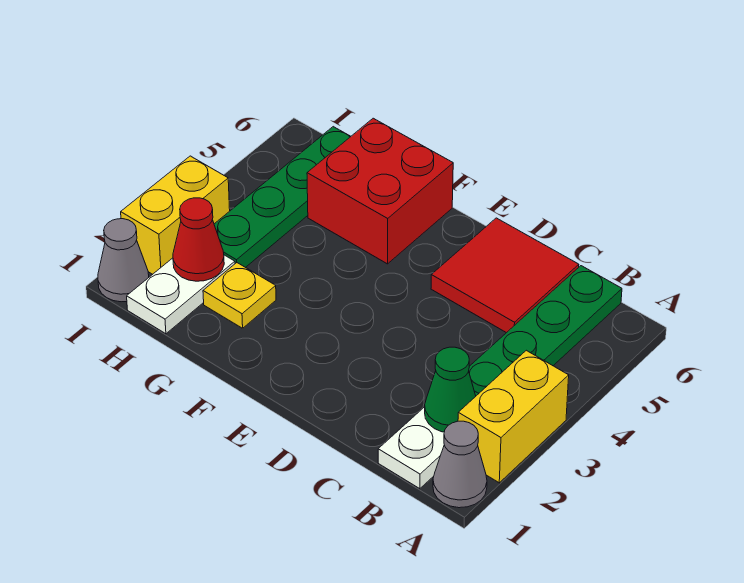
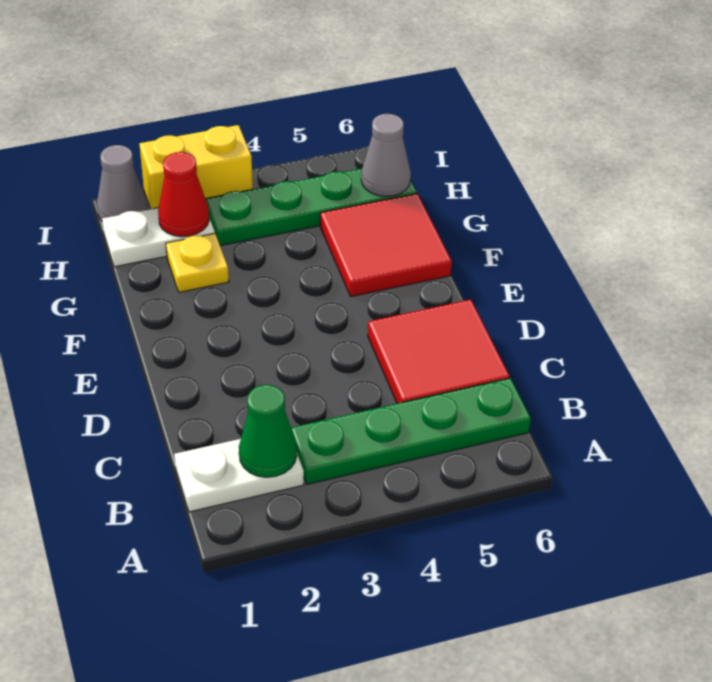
grey 1x1 cone [433,421,487,508] -> grey 1x1 cone moved to [361,114,411,196]
yellow 1x2 brick [458,350,569,483] -> none
red 2x2 brick [307,118,453,264] -> red 2x2 tile [320,193,452,297]

